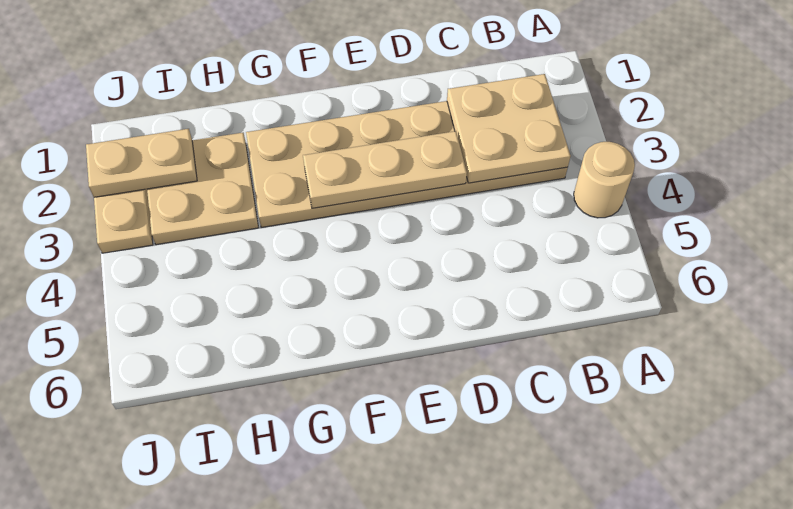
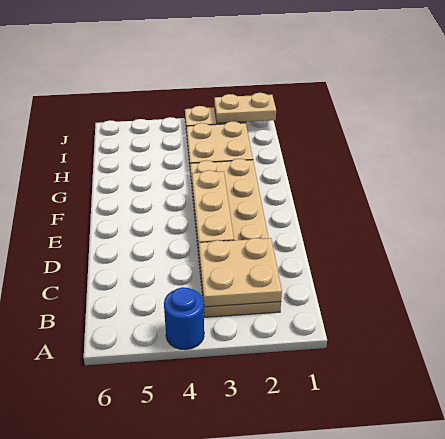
tan 1x1 round brick [574,142,635,218] -> blue 1x1 round brick [164,287,204,350]
tan 1x2 plate [86,129,197,197] -> tan 1x2 plate turned to [214,93,276,123]

